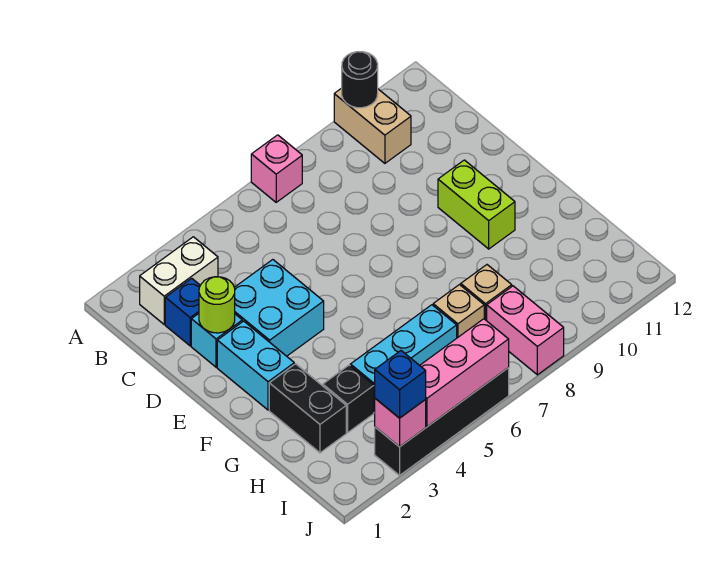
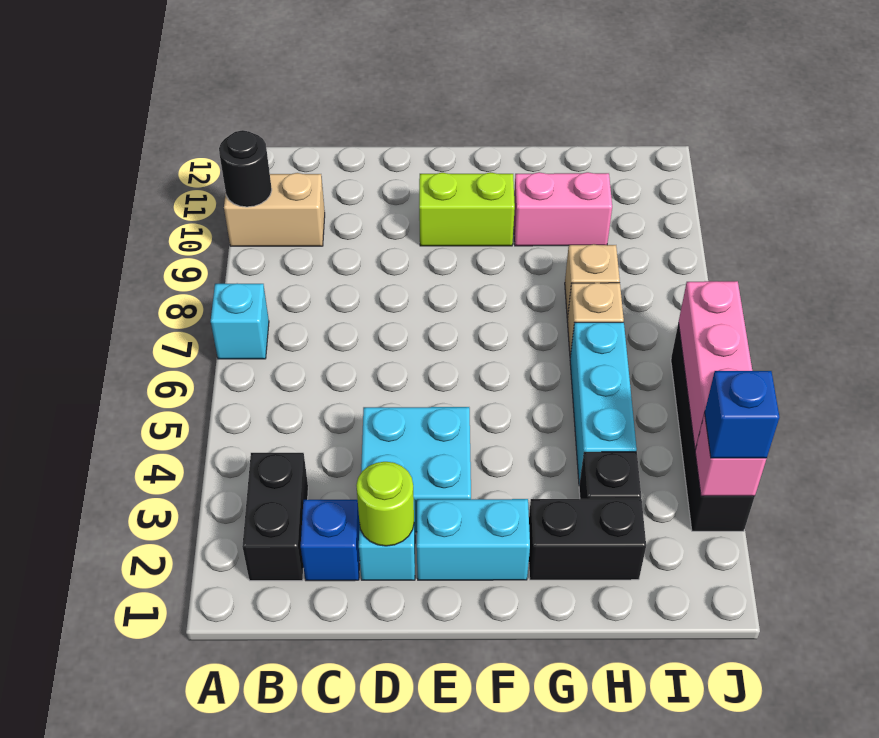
pink 1x1 brick [251,135,302,202] -> cyan 1x1 brick [211,283,269,359]
white 1x2 brick [140,237,218,324] -> black 1x2 brick [242,453,308,581]
pink 1x2 brick [487,286,564,375] -> pink 1x2 brick moved to [514,172,612,246]

